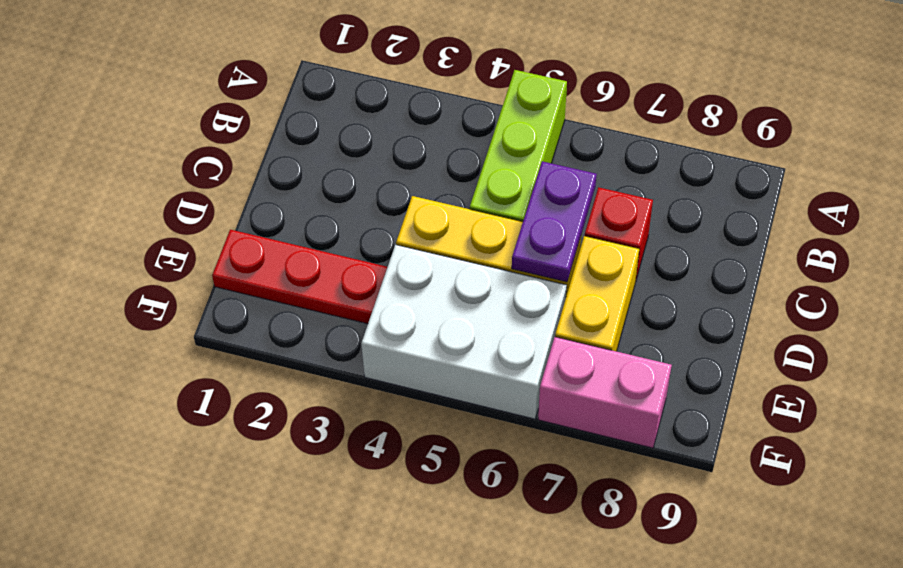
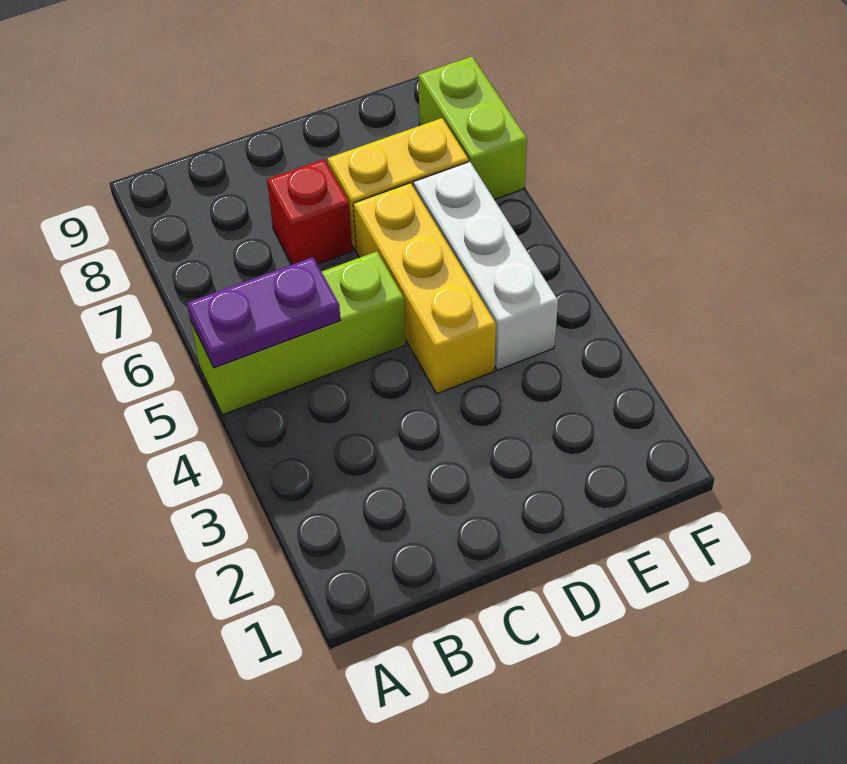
purple 1x2 plate [512,161,597,282] -> purple 1x2 plate moved to [187,257,340,368]
red 1x3 plate [212,230,387,324] -> none
white 2x3 brick [361,245,567,419] -> white 1x3 brick [414,162,558,370]
pink 1x2 brick [538,337,672,448] -> lime 1x2 brick [418,57,527,200]

